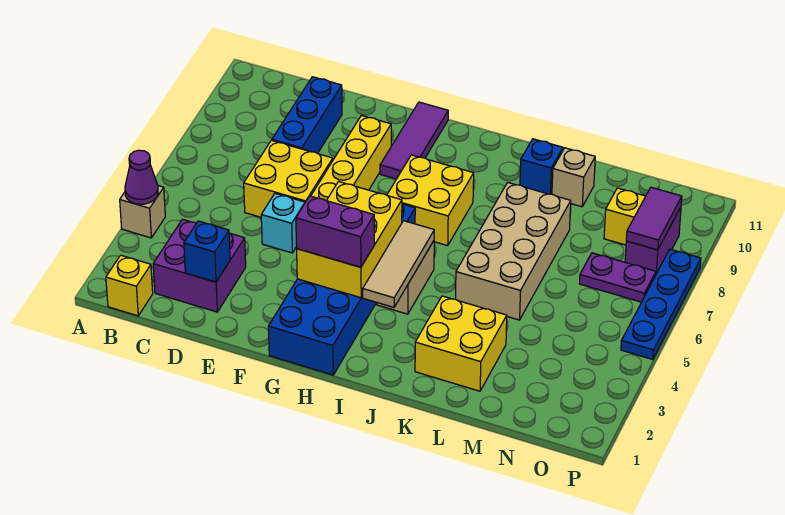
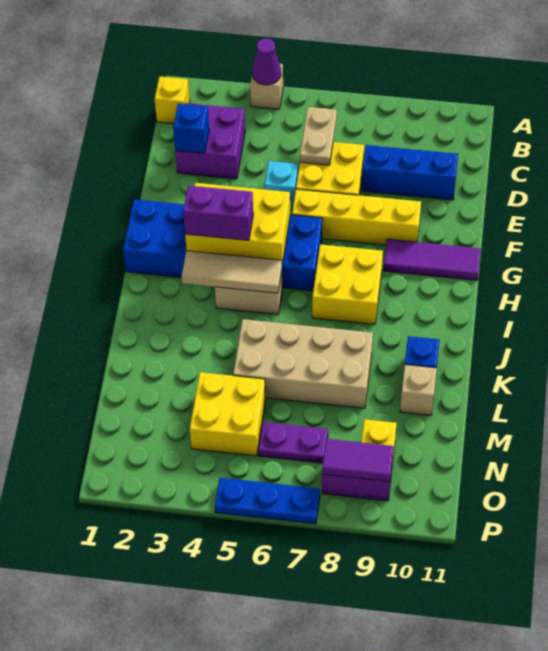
none -> tan 1x2 plate [300,107,337,165]
purple 1x2 brick [296,196,374,267] -> purple 1x2 brick turned to [183,186,253,240]
yellow 2x2 brick [415,296,507,391] -> yellow 2x2 brick moved to [190,372,266,456]
purple 1x2 plate [579,253,656,302] -> purple 1x2 plate turned to [258,422,328,463]
blue 1x4 plate [621,249,701,359] -> blue 1x3 plate [215,478,320,524]

